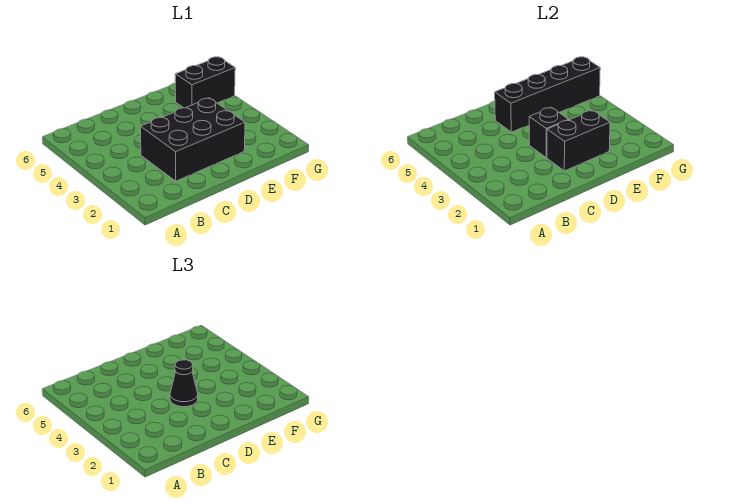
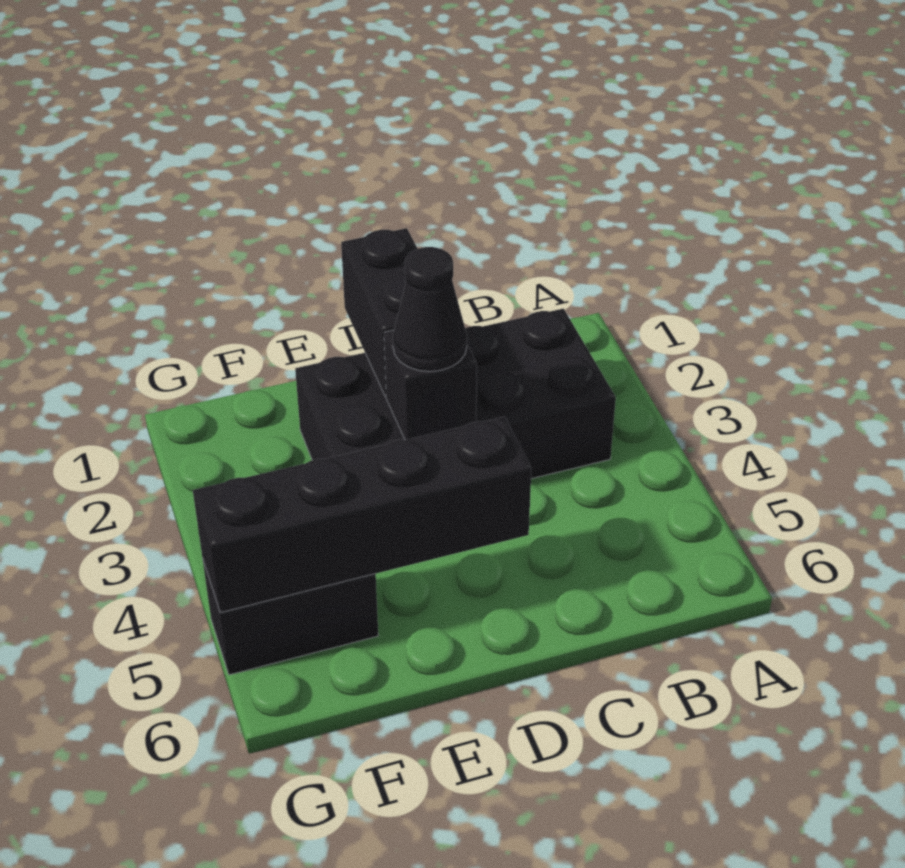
black 2x3 brick [140,98,245,181] -> black 2x4 brick [295,309,616,479]
black 1x2 brick [547,110,610,171] -> black 1x2 brick turned to [341,228,418,396]

